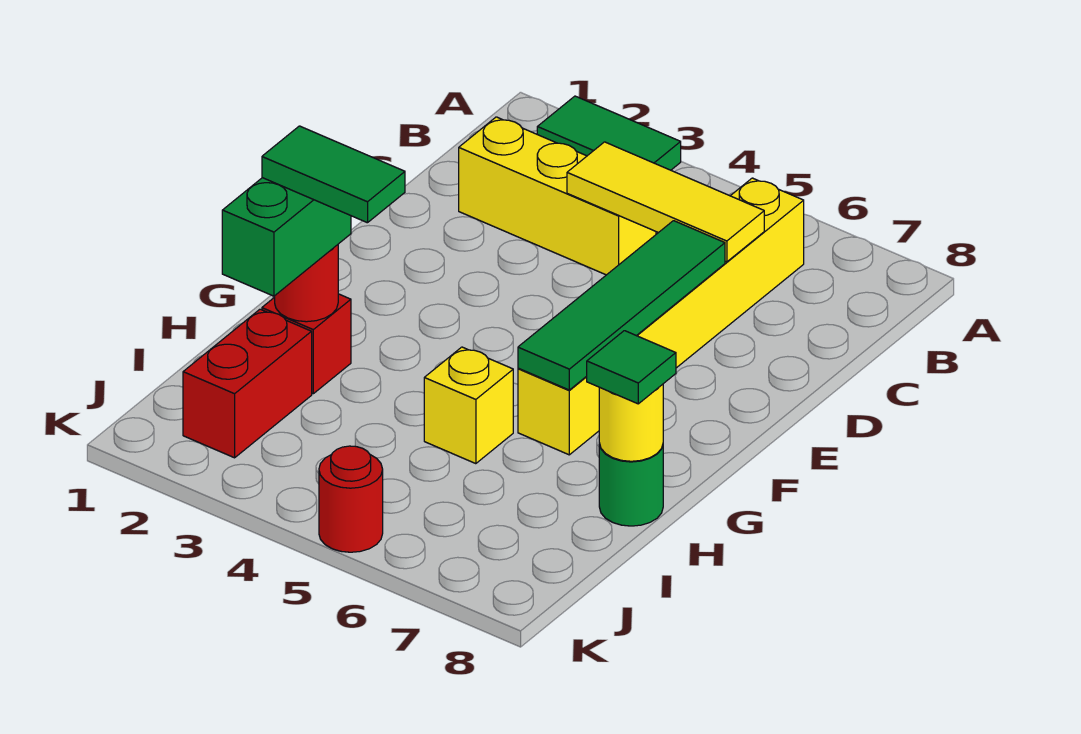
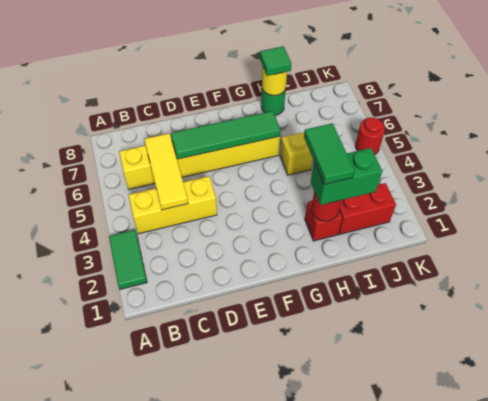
yellow 1x3 brick [459,117,656,275] -> yellow 1x3 brick turned to [129,176,217,234]

